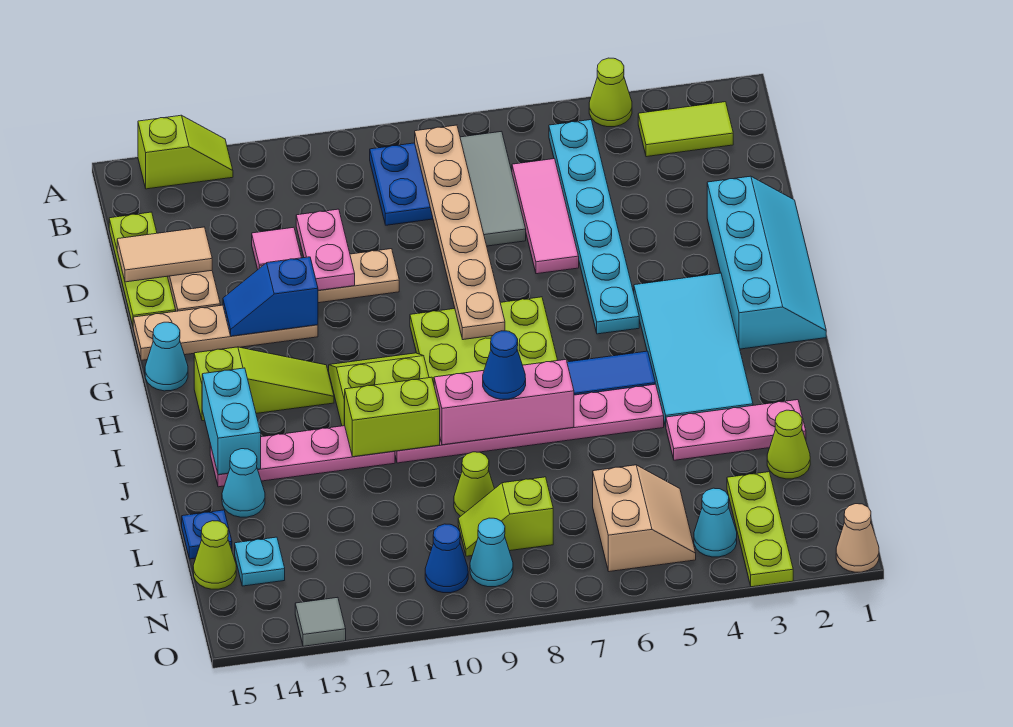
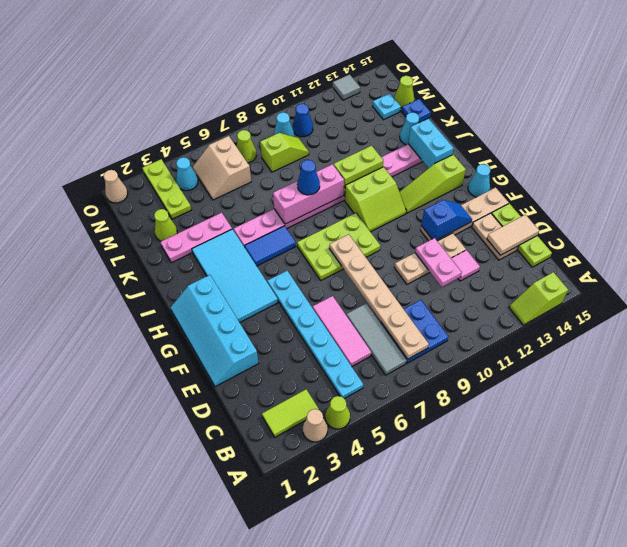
none -> tan 1x1 cone [303,409,328,442]
lime 1x1 cone [454,452,494,516] -> lime 1x1 cone moved to [236,130,256,163]

